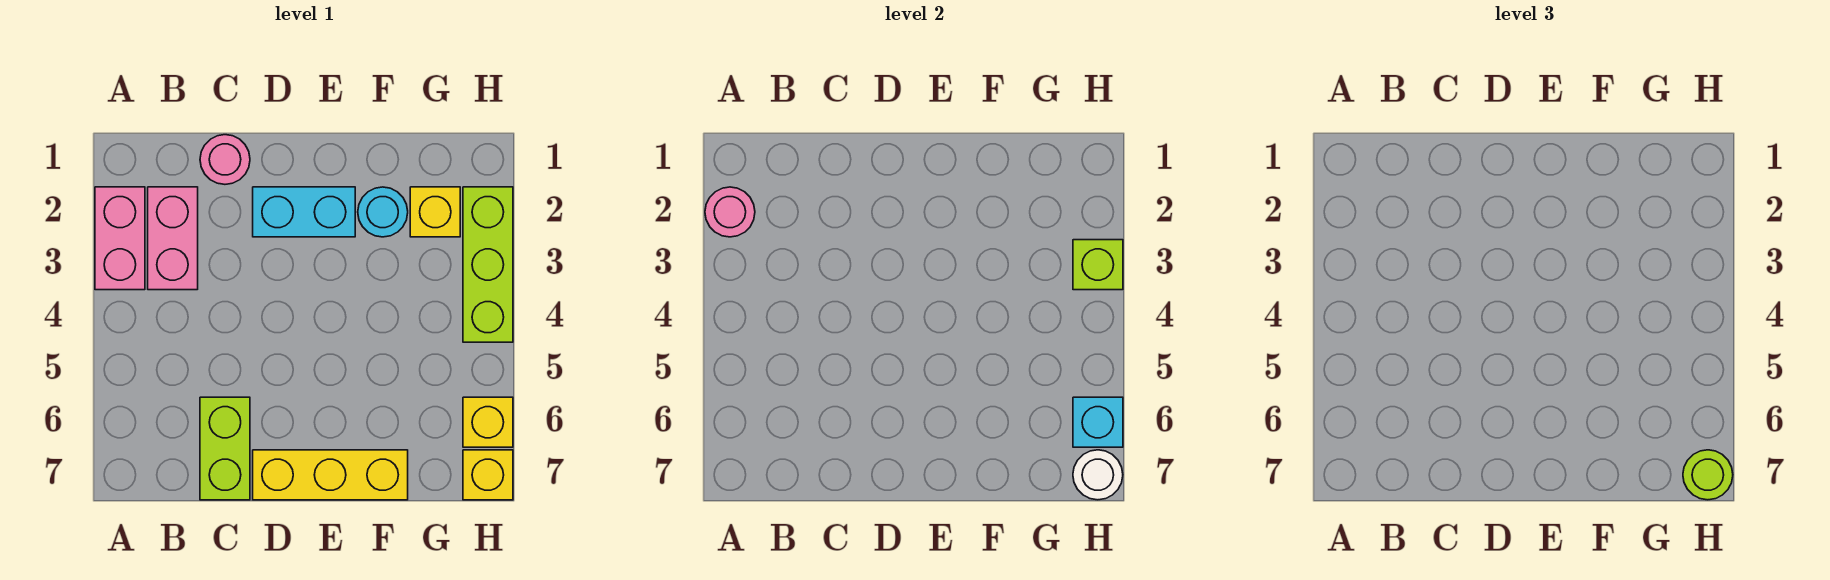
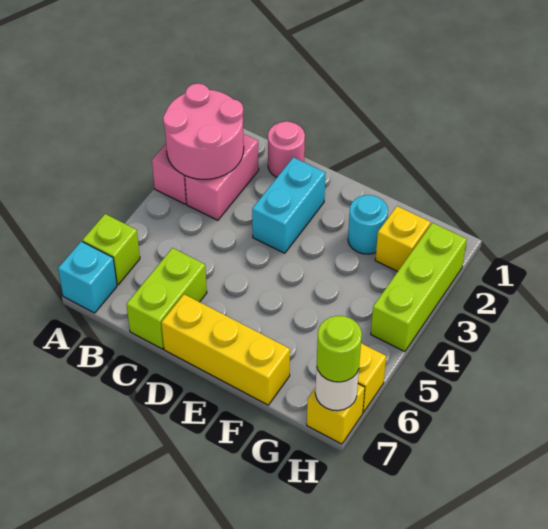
pink 1x1 round brick [705,187,755,237] -> pink 2x2 round brick [163,84,244,179]
cyan 1x2 brick [253,187,355,237] -> cyan 1x2 brick turned to [252,157,326,253]
lime 1x1 brick [1073,240,1123,290] -> lime 1x1 brick moved to [82,214,140,285]
cyan 1x1 brick [1073,397,1123,447] -> cyan 1x1 brick moved to [58,241,117,313]

